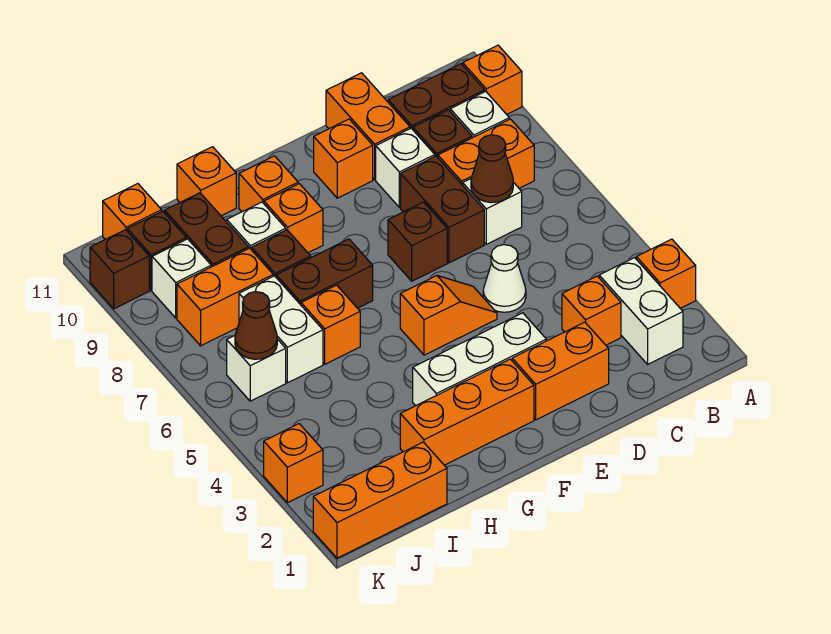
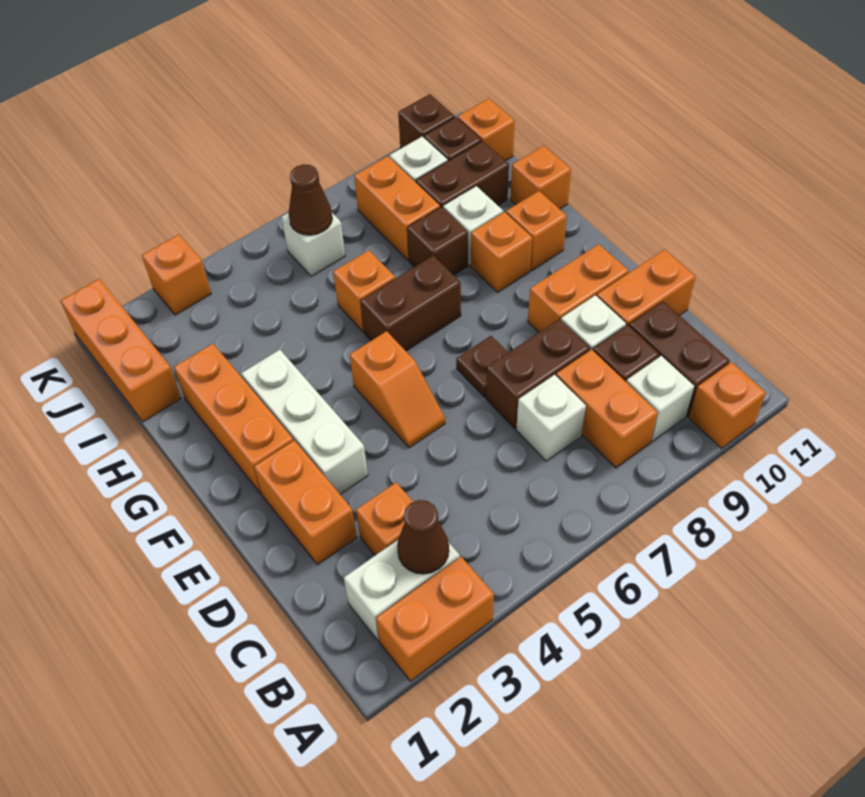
orange 1x1 brick [636,239,696,308] -> orange 1x2 brick [376,557,494,681]
brown 1x1 cone [471,135,513,203] -> brown 1x1 cone moved to [397,500,449,574]
white 1x1 cone [483,245,526,312] -> none
brown 1x1 brick [388,202,447,281] -> brown 1x1 plate [456,336,508,397]
orange 1x1 brick [314,119,373,198] -> orange 1x2 brick [528,244,629,332]
brown 1x2 brick [276,239,373,308] -> brown 1x2 brick turned to [360,256,461,351]
white 1x2 brick [239,276,323,383] -> none

